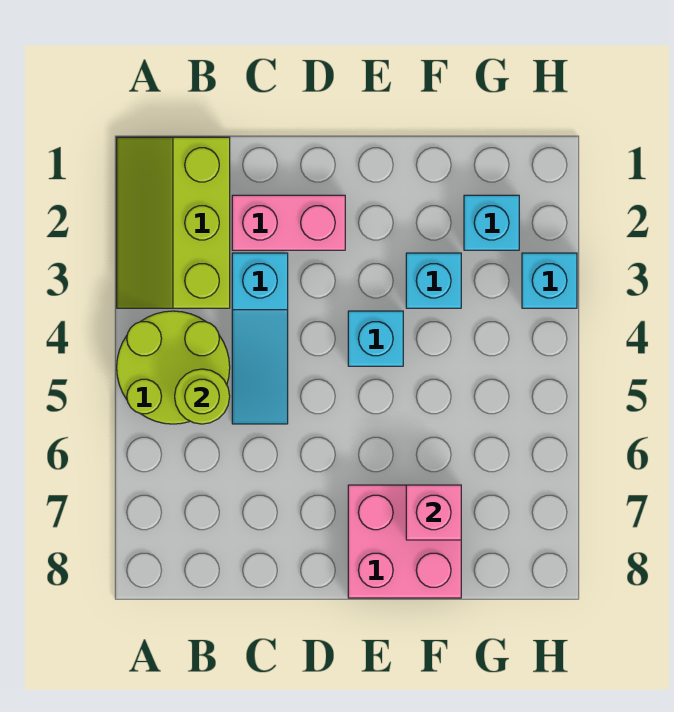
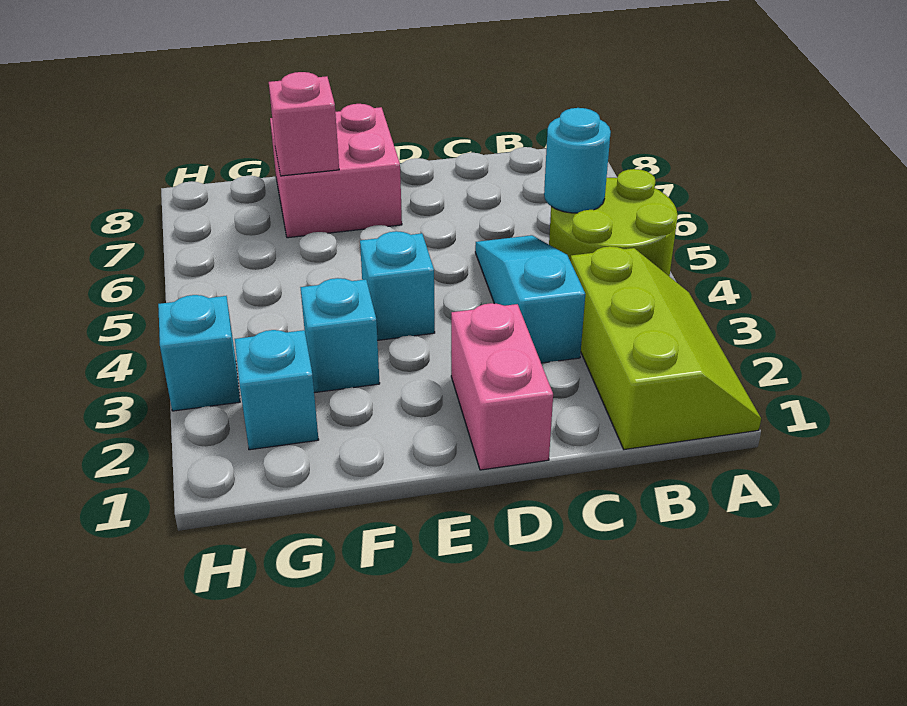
lime 1x1 round brick [175,369,230,424] -> cyan 1x1 round brick [544,108,611,213]
pink 1x2 brick [232,195,345,250] -> pink 1x2 brick turned to [451,303,553,470]

